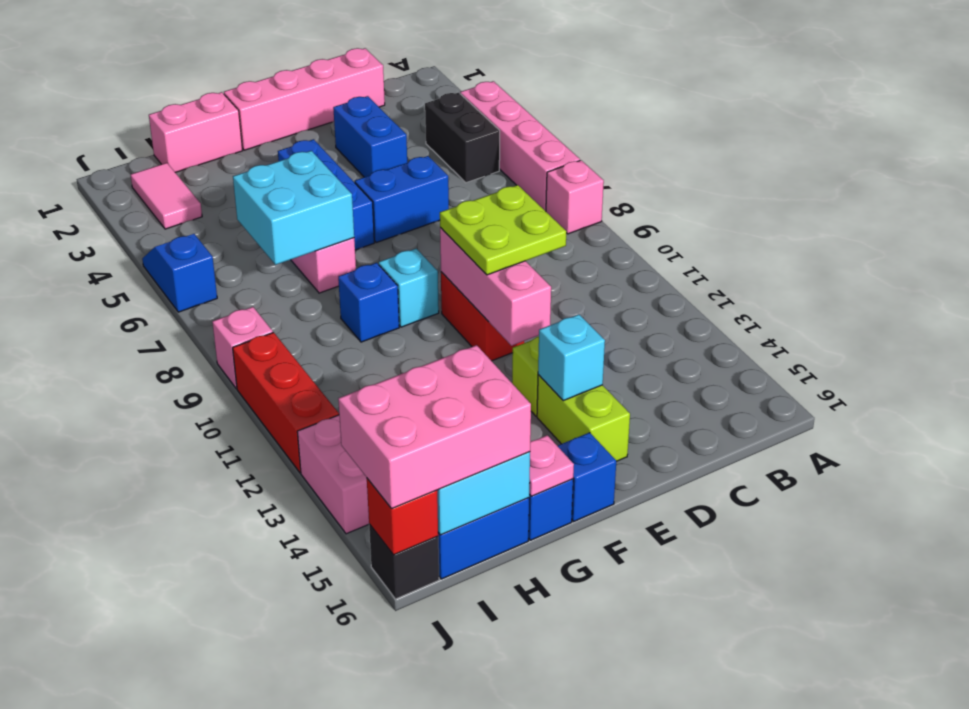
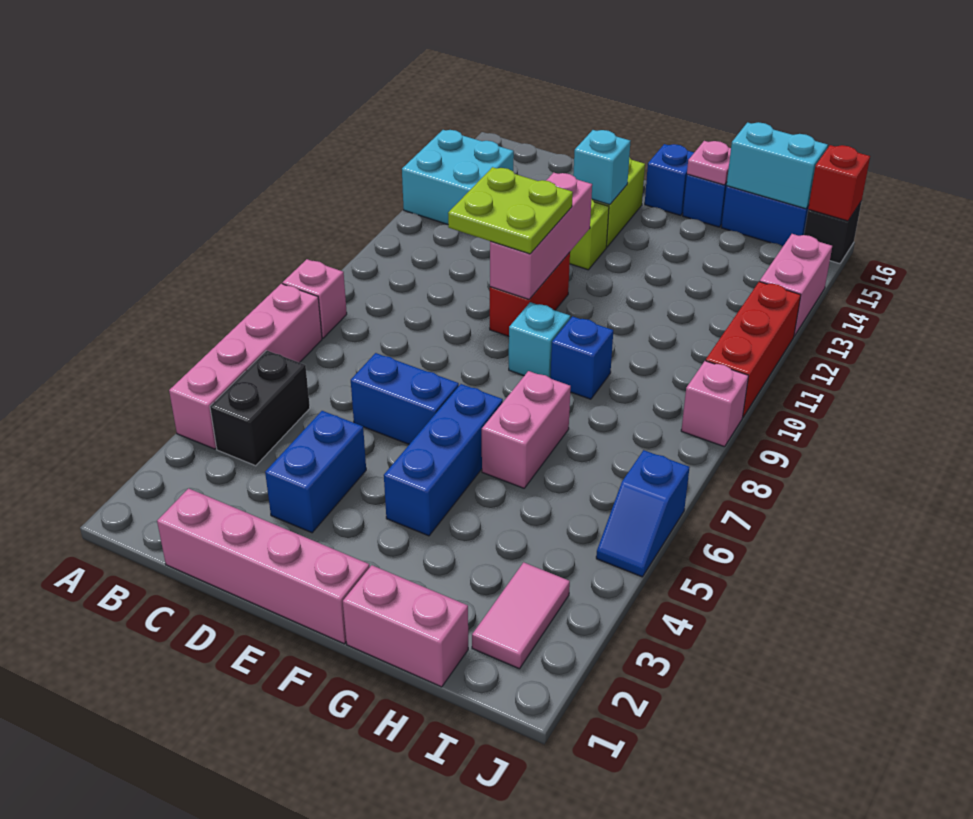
cyan 2x2 brick [233,151,354,265] -> cyan 2x2 brick moved to [402,130,514,225]
pink 2x3 brick [338,345,531,509] -> none

